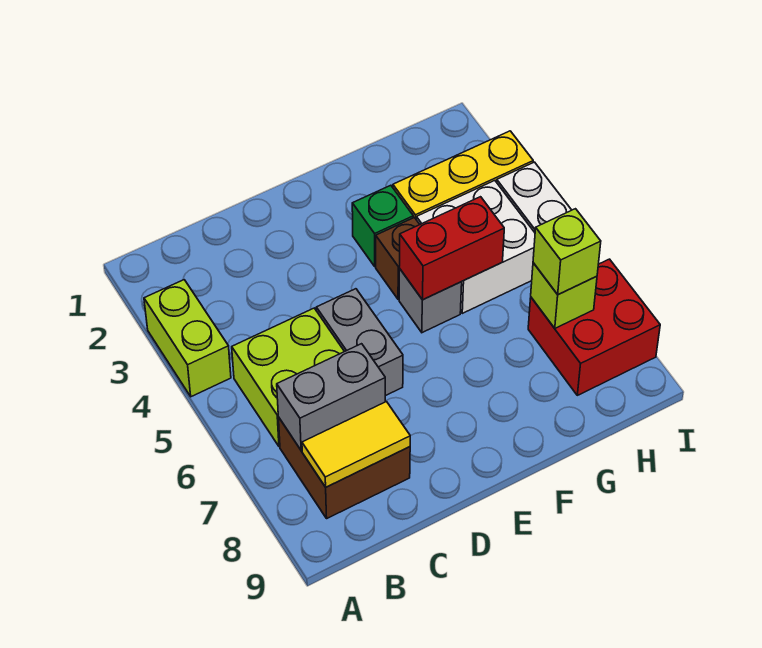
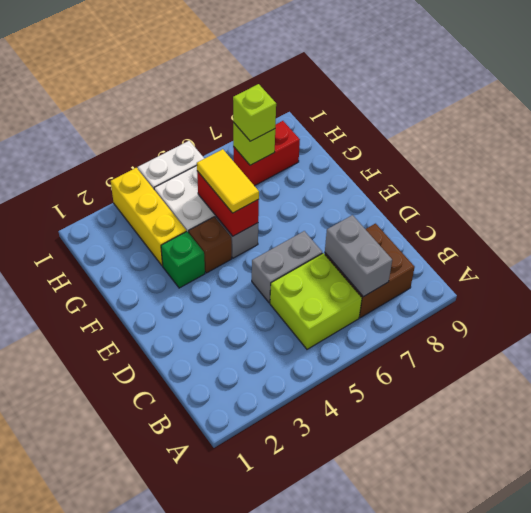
lime 1x2 brick [144,280,231,397] -> none
yellow 1x2 tile [302,402,410,487] -> yellow 1x2 tile moved to [197,149,259,213]
red 2x2 brick [528,259,660,395] -> red 1x2 brick [233,121,300,186]

